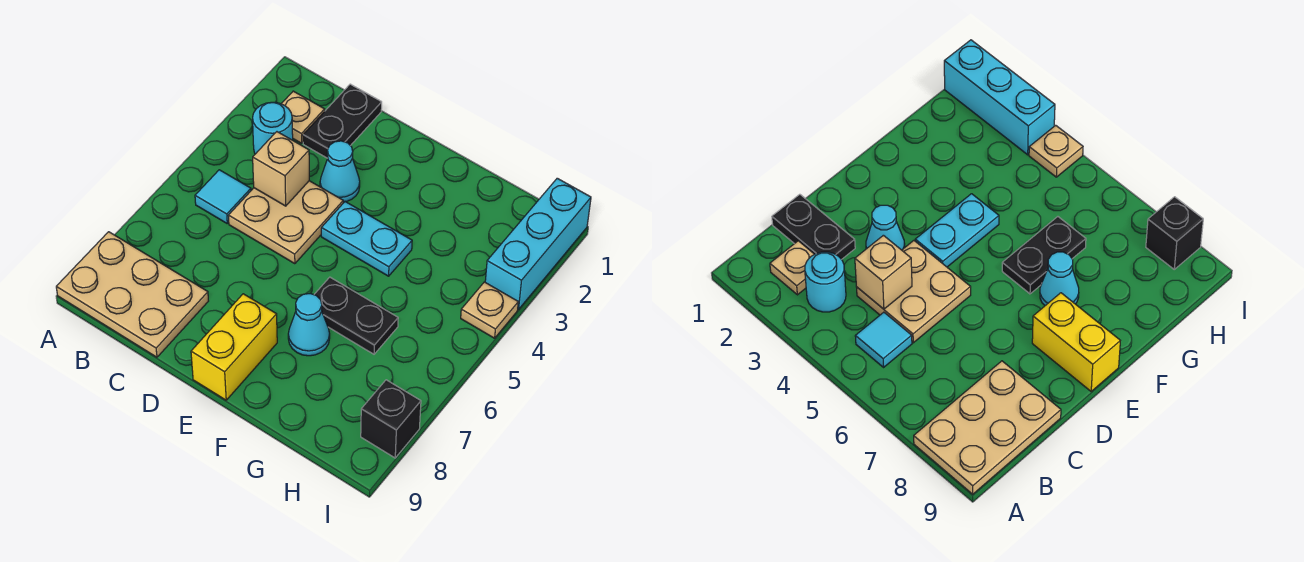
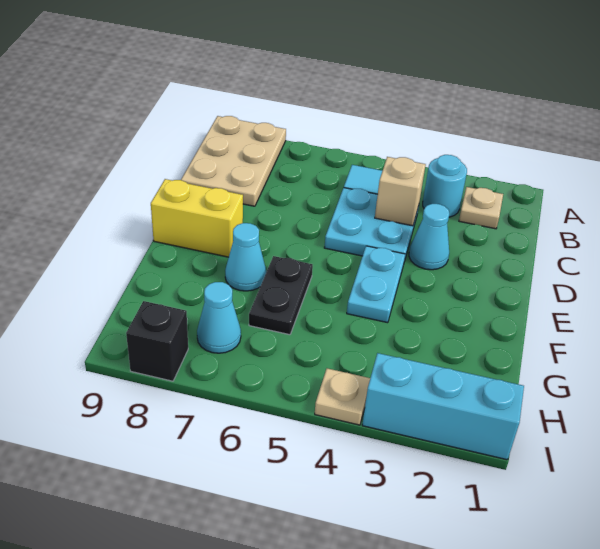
black 1x2 plate [303,84,382,158] -> none
tan 2x2 plate [228,181,343,264] -> cyan 2x2 plate [324,188,419,261]
none -> cyan 1x1 cone [197,282,241,353]

